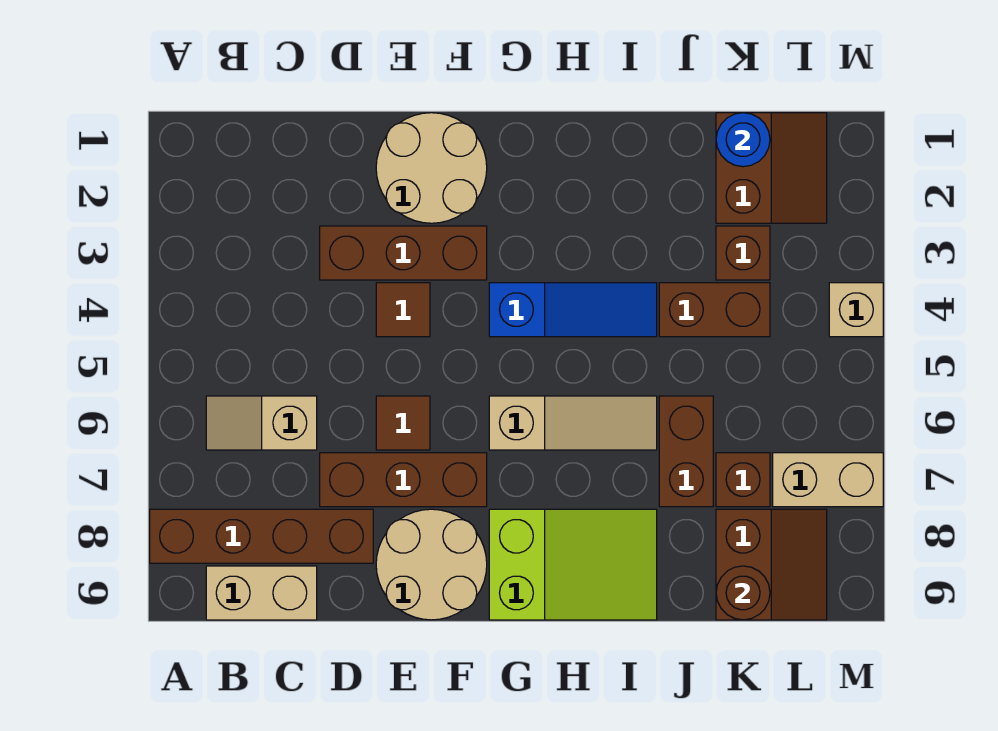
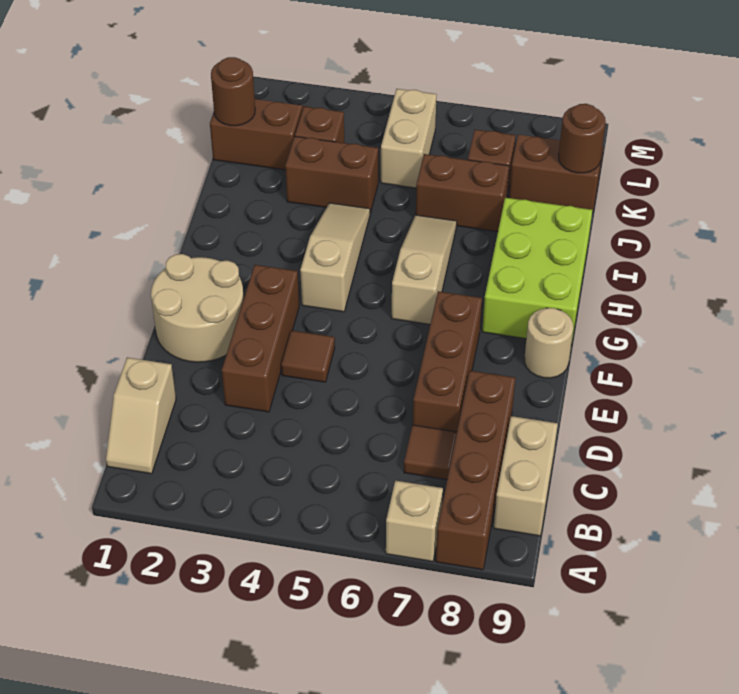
tan 1x2 slope [206,396,317,450] -> tan 1x2 slope moved to [106,357,176,474]
brown 1x1 tile [376,396,430,450] -> brown 1x1 tile moved to [404,425,457,480]
tan 2x2 round brick [376,509,487,620] -> tan 1x1 round brick [525,308,573,378]
blue 1x3 slope [489,283,657,337] -> tan 1x3 slope [300,203,370,312]
lime 2x3 slope [489,509,657,620] -> lime 2x3 brick [482,198,592,345]
brown 1x2 brick [659,283,770,337] -> brown 1x2 brick turned to [285,136,378,213]
blue 1x1 round brick [716,113,770,167] -> brown 1x1 round brick [211,57,255,126]
tan 1x2 brick [773,453,883,507] -> tan 1x2 brick moved to [381,89,437,188]
tan 1x1 brick [829,283,883,337] -> tan 1x1 brick moved to [386,481,443,562]

